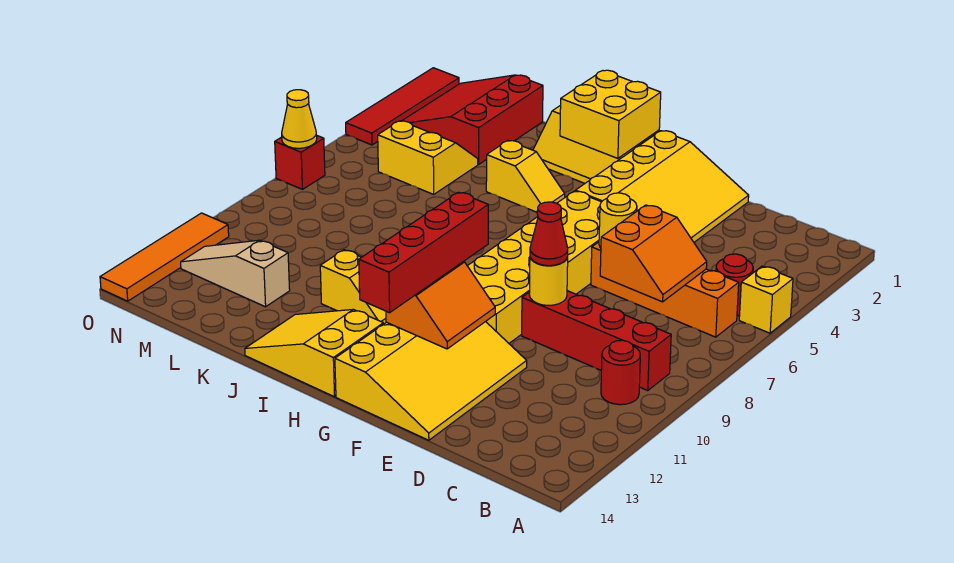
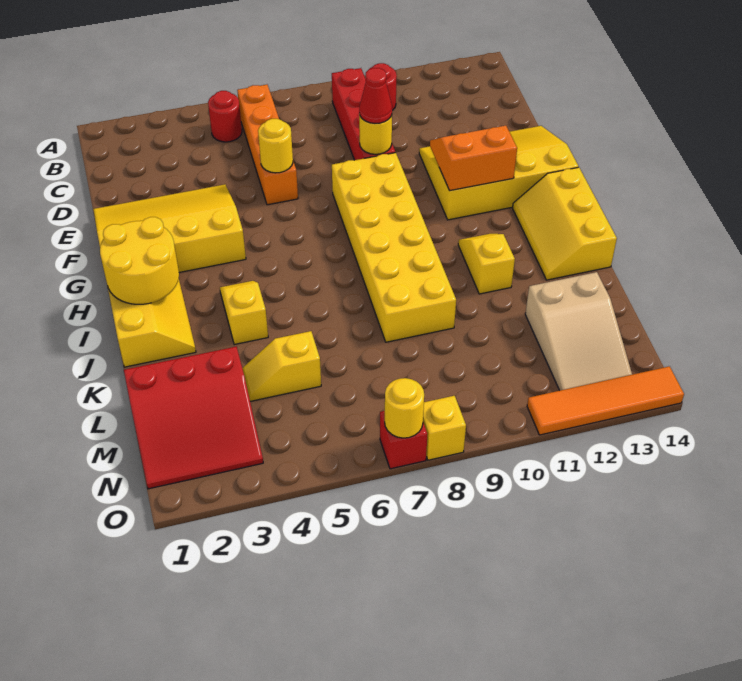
yellow 1x1 brick [739,266,793,333] -> yellow 1x1 brick moved to [423,396,466,460]
orange 2x2 slope [600,205,707,302] -> none
yellow 2x6 brick [468,191,601,343] -> yellow 2x6 brick turned to [332,153,456,342]
red 1x4 brick [359,192,488,313] -> none
yellow 2x2 brick [560,70,661,158] -> yellow 2x2 round brick [100,217,179,304]
yellow 2x3 slope [245,309,383,397] -> yellow 2x3 slope turned to [513,167,617,280]
yellow 2x2 slope [378,121,478,194] -> yellow 1x2 slope [242,331,321,401]
tan 1x3 slope [181,240,290,307] -> tan 2x3 slope [525,272,632,391]
red 1x4 tile [346,68,459,145] -> none
yellow 1x1 cone [282,90,317,148] -> yellow 1x1 round brick [385,378,424,438]

